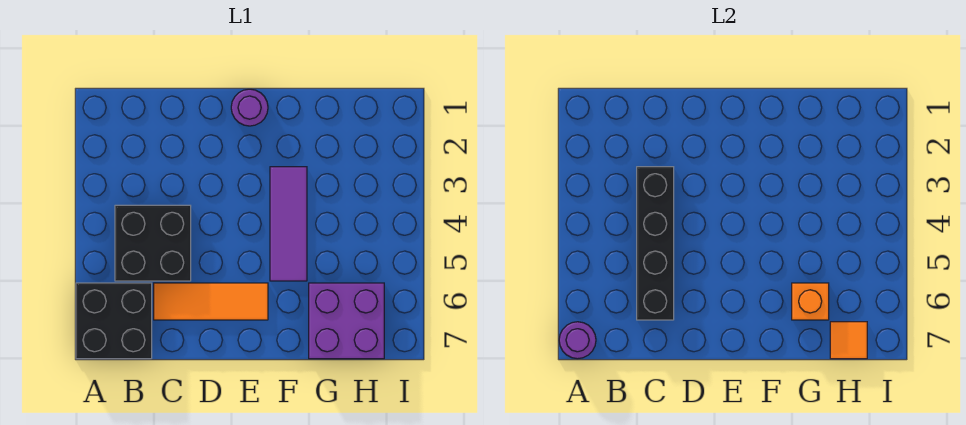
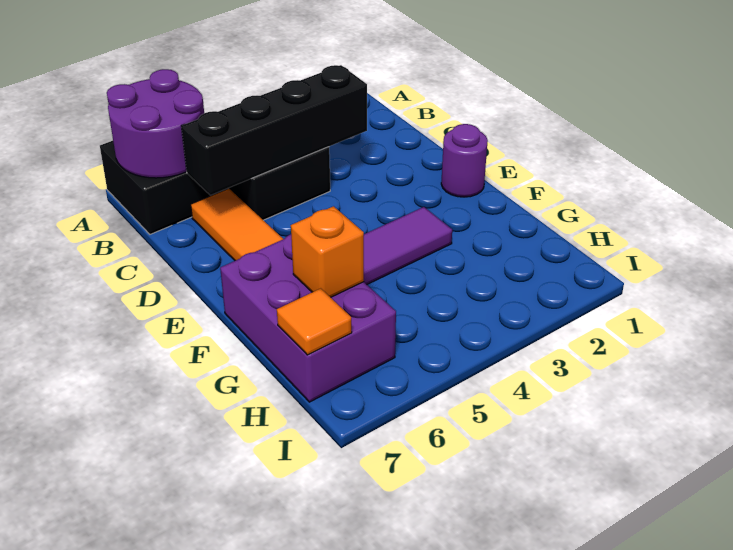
purple 1x1 round brick [559,322,596,359] -> purple 2x2 round brick [107,69,204,178]
purple 2x2 brick [309,283,384,359] -> purple 2x3 brick [220,234,396,402]

